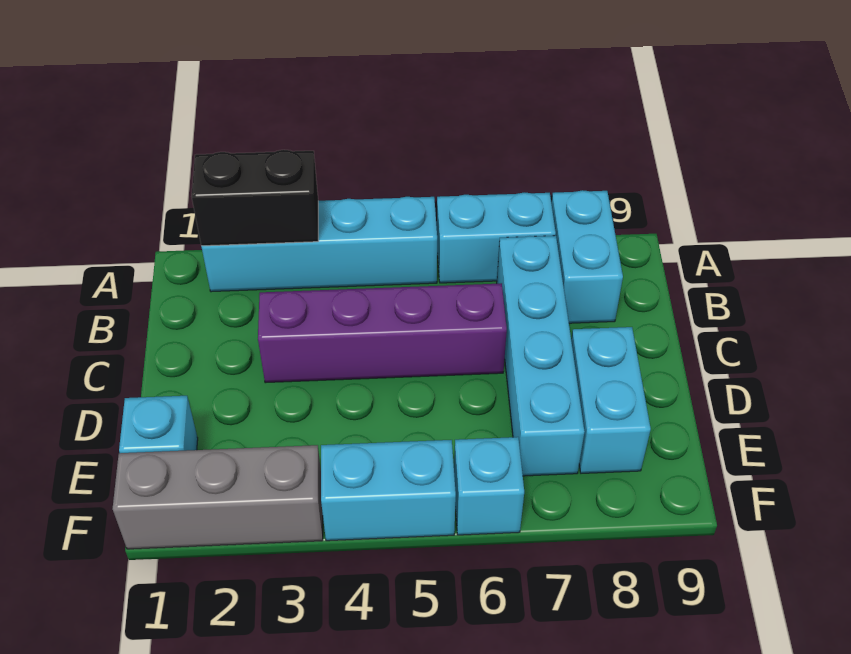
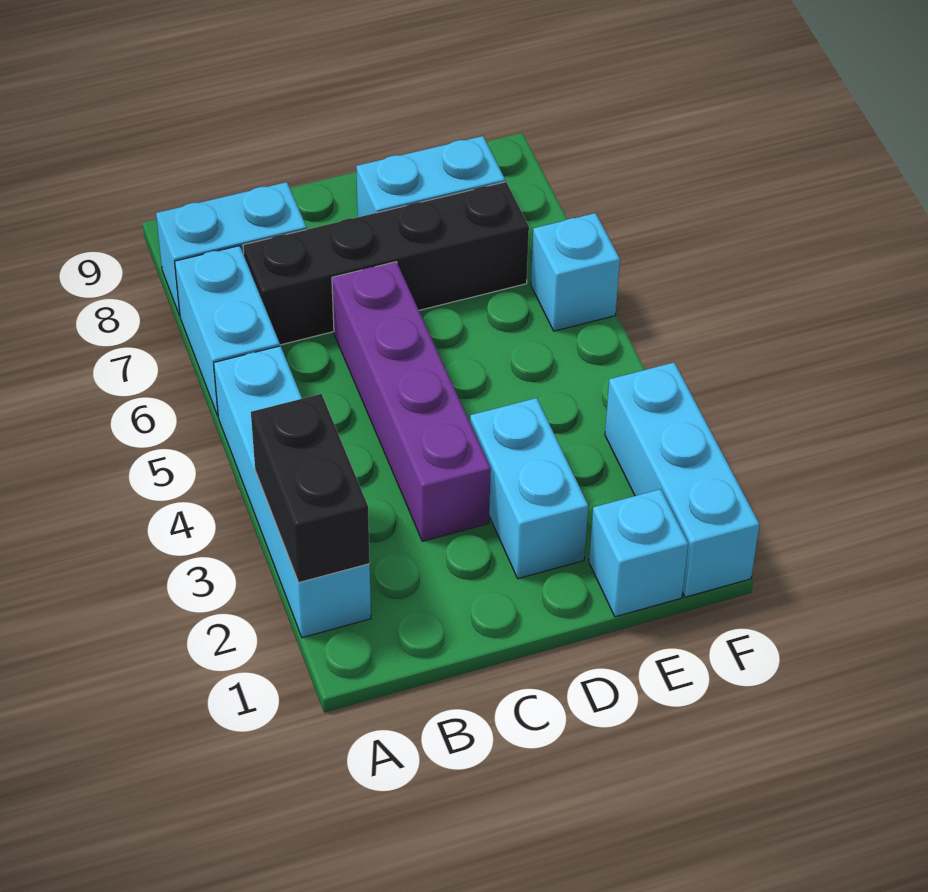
cyan 1x4 brick [497,236,585,476] -> black 1x4 brick [243,182,529,345]
grey 1x3 brick [113,445,323,549] -> cyan 1x3 brick [605,363,760,597]
cyan 1x2 brick [321,440,456,541] -> cyan 1x2 brick moved to [470,398,588,579]

